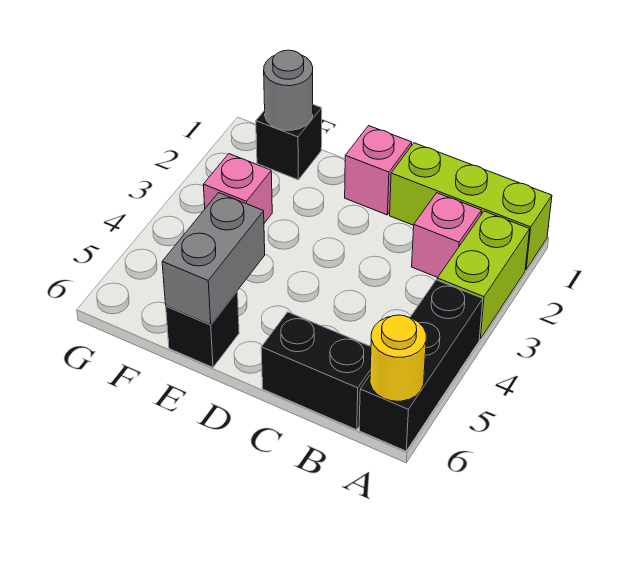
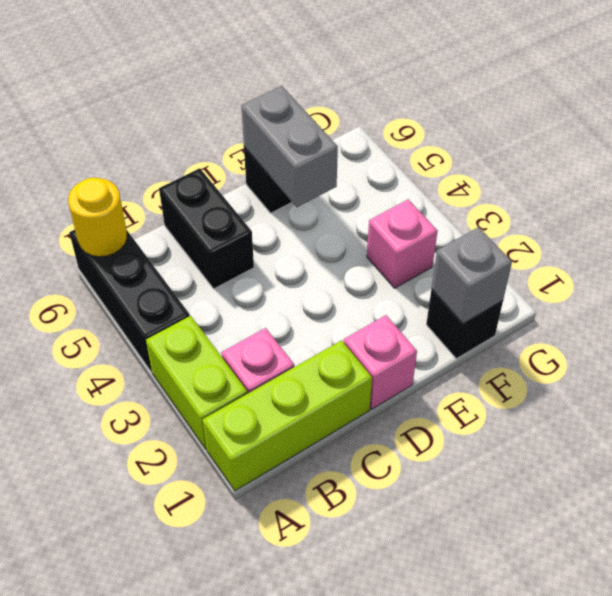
black 1x2 brick [261,312,371,430] -> black 1x2 brick turned to [159,168,254,289]
grey 1x1 round brick [264,50,313,130] -> grey 1x1 brick [431,227,512,324]

